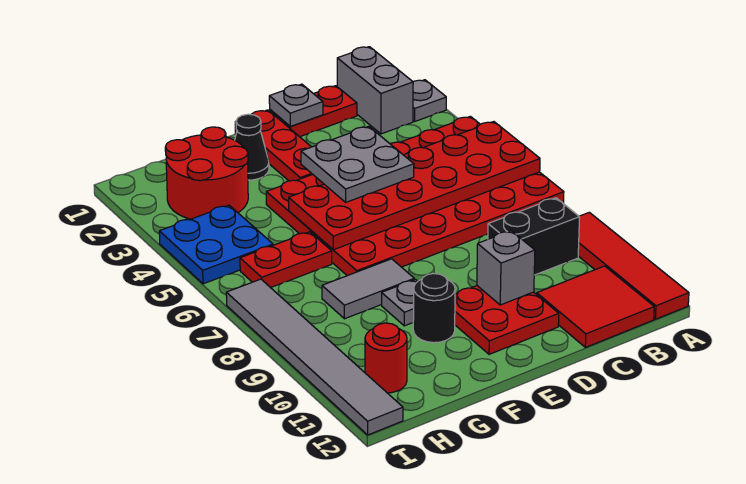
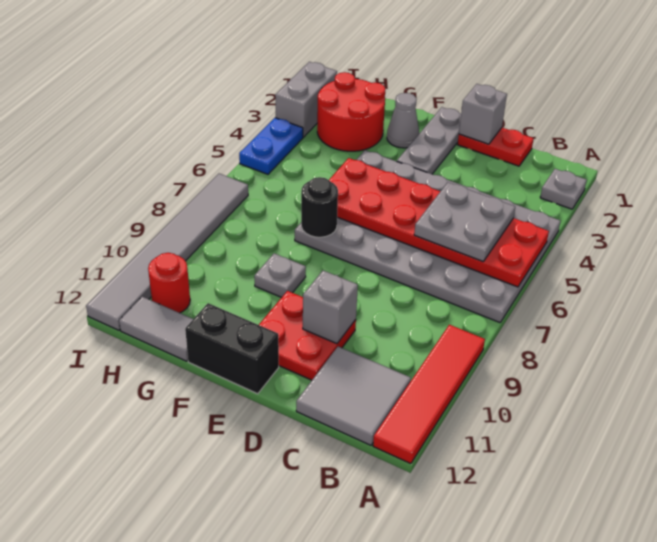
red 4x6 plate [266,116,564,276] -> grey 4x6 plate [295,150,560,323]
grey 1x2 brick [337,47,413,134] -> grey 1x2 brick moved to [275,62,337,137]
black 1x2 brick [488,198,580,275] -> black 1x2 brick moved to [185,303,279,394]
red 2x2 tile [537,266,654,347] -> grey 2x2 tile [296,346,411,445]
grey 1x1 plate [269,84,323,127] -> grey 1x1 brick [459,84,507,144]
grey 2x2 plate [301,126,414,202] -> grey 2x2 plate moved to [414,182,515,262]
red 1x3 plate [235,110,312,181] -> grey 1x3 plate [397,107,461,174]
black 1x1 cone [235,114,269,180] -> grey 1x1 cone [387,93,419,148]
grey 1x2 tile [322,259,414,319] -> grey 1x2 tile moved to [119,297,193,361]
black 1x1 round brick [413,274,455,343] -> black 1x1 round brick moved to [301,177,338,237]
red 1x2 plate [240,232,332,288] -> none
blue 2x2 plate [159,205,273,284] -> blue 1x2 plate [239,118,303,174]

